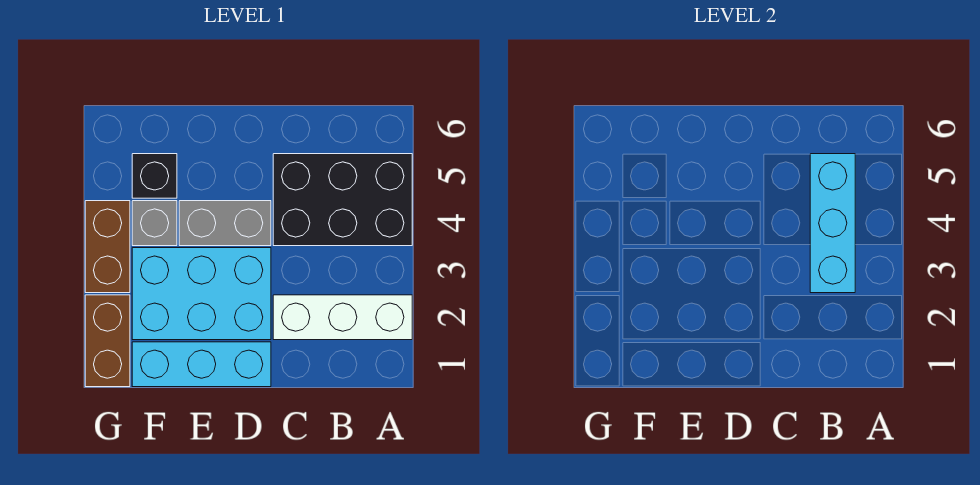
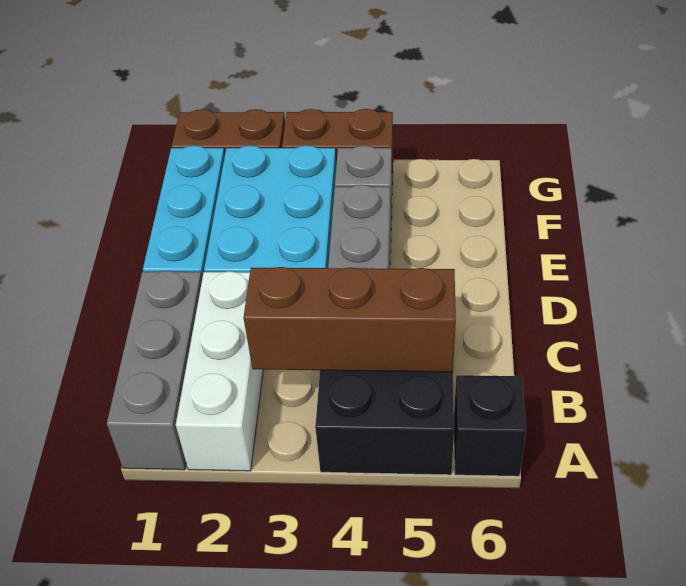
none -> grey 1x3 brick [107,271,202,470]
cyan 1x3 brick [810,154,855,293] -> brown 1x3 brick [244,267,456,372]
black 1x1 brick [132,154,177,198] -> black 1x1 brick moved to [454,375,526,476]

